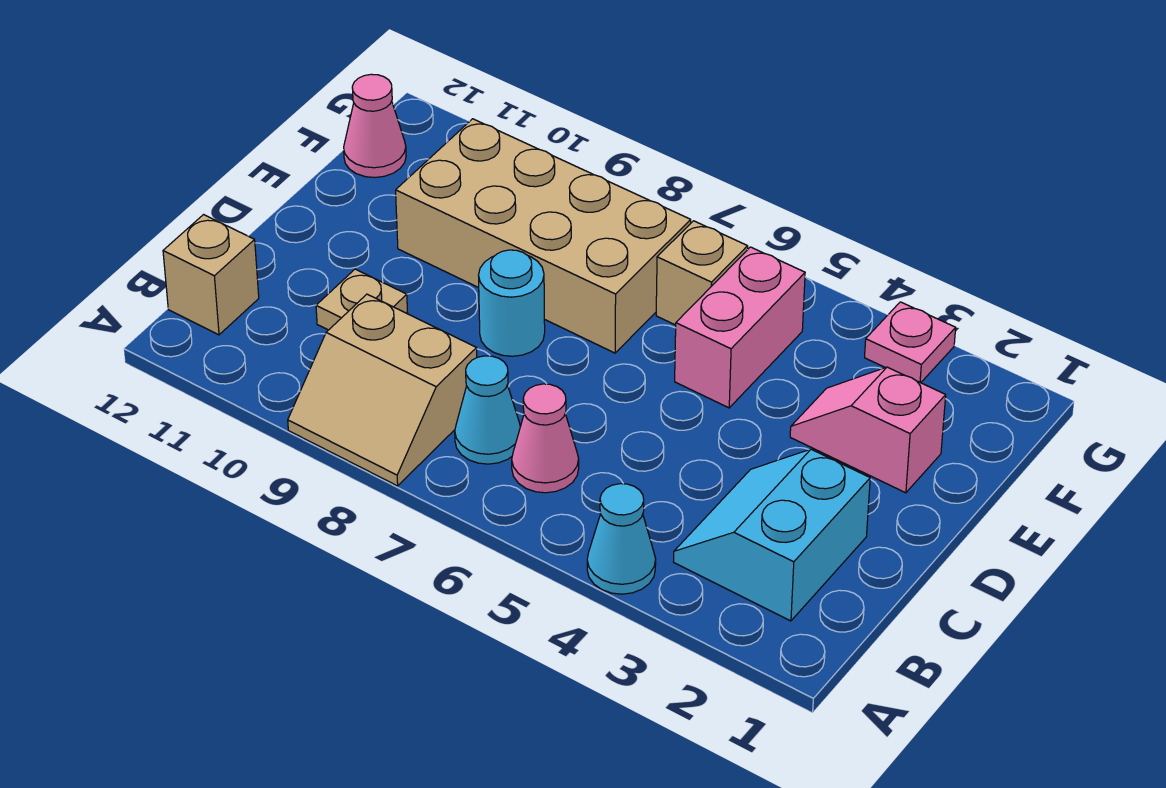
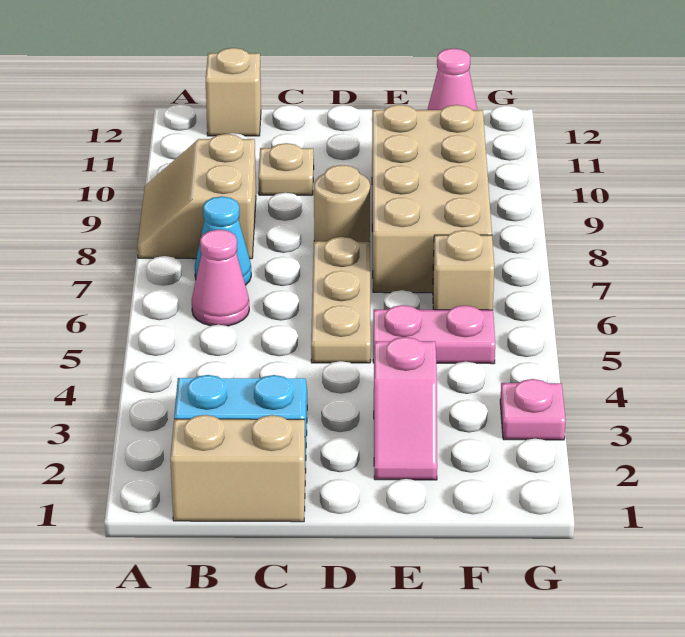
cyan 1x1 cone [587,484,656,594] -> none
none -> tan 1x2 brick [170,415,305,522]
none -> tan 1x3 plate [311,237,371,363]
cyan 1x1 round brick [478,250,545,356] -> tan 1x1 round brick [314,165,370,242]
pink 1x2 slope [790,367,946,493] -> pink 1x2 slope turned to [374,337,437,480]
pink 1x2 brick [675,247,805,408] -> pink 1x2 plate [373,305,495,364]

